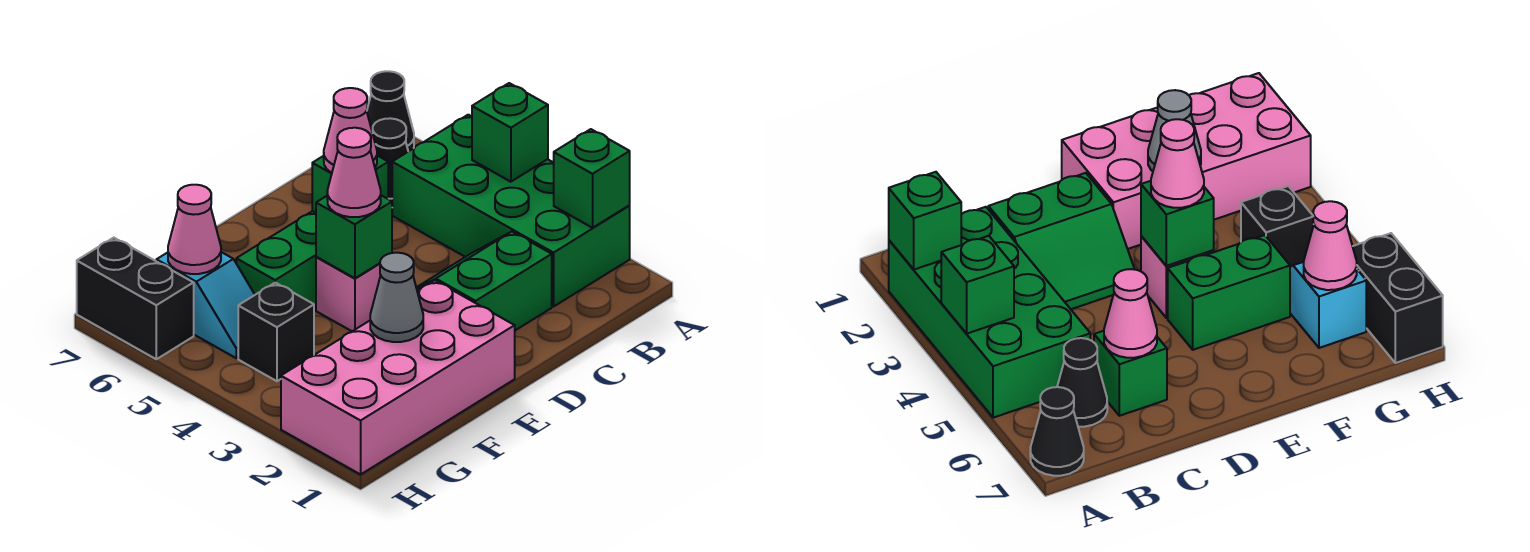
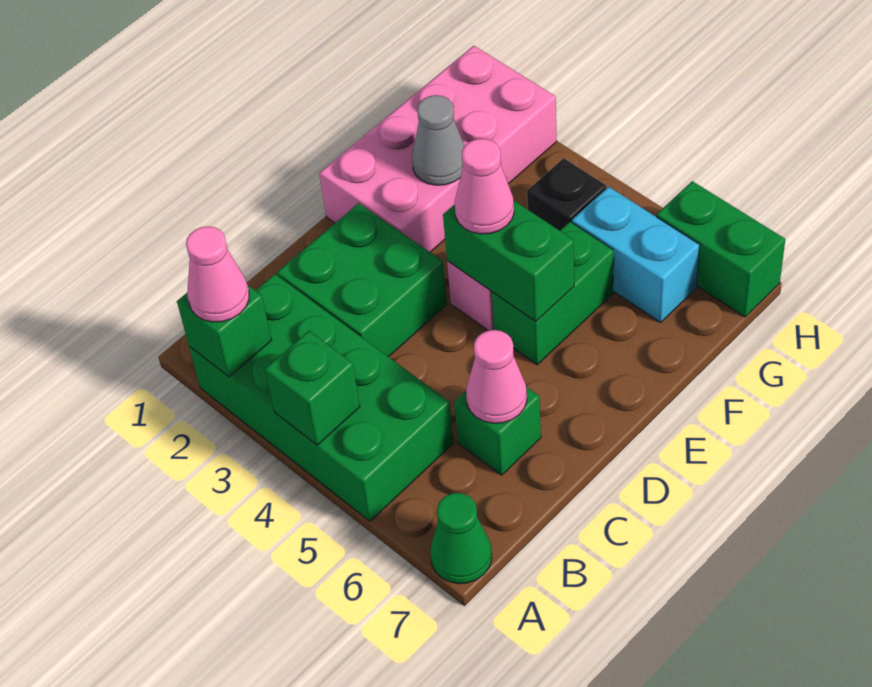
black 1x1 cone [367,71,414,151] -> green 1x1 cone [430,493,492,584]
black 1x1 cone [373,118,408,201] -> none
green 2x2 slope [416,232,552,330] -> green 2x2 brick [277,203,447,357]
green 1x1 brick [316,195,392,278] -> green 1x2 brick [443,201,574,322]
cyan 1x2 slope [156,252,255,358] -> cyan 1x2 brick [572,187,699,322]
pink 1x1 cone [168,185,221,274] -> pink 1x1 cone moved to [186,226,249,322]
black 1x2 brick [77,238,194,359] -> green 1x2 brick [656,181,785,317]

